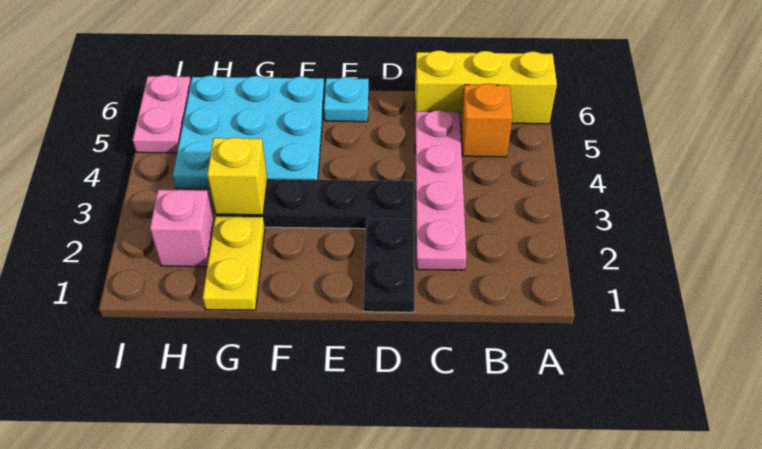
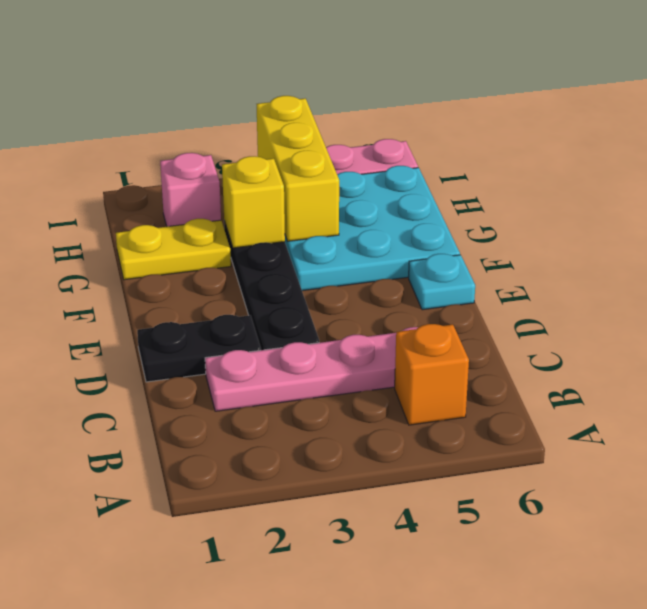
yellow 1x3 brick [415,51,557,124] -> yellow 1x3 brick moved to [257,96,339,241]

